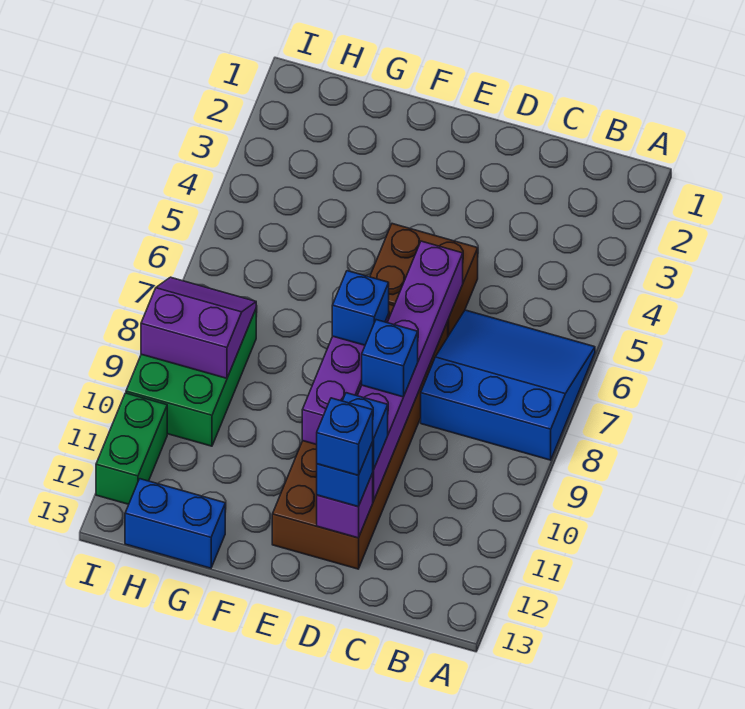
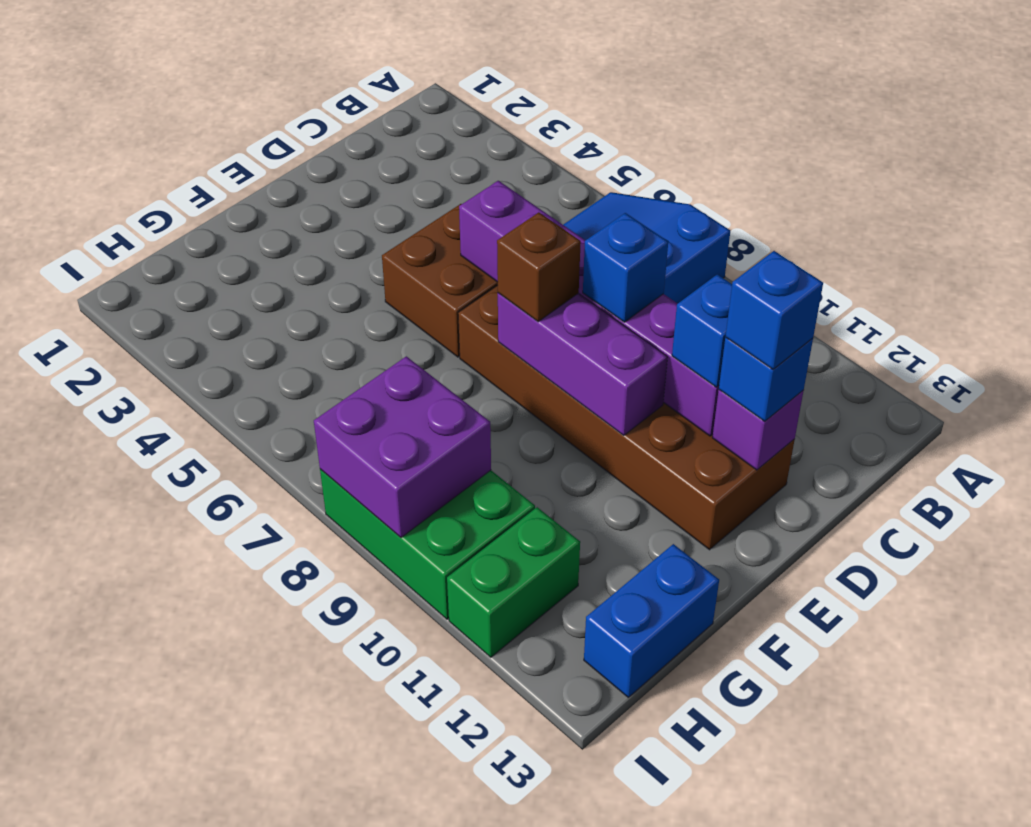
blue 1x1 brick [332,271,389,345] -> brown 1x1 brick [497,212,581,322]
purple 2x2 slope [141,277,256,378] -> purple 2x2 brick [314,356,491,538]
green 1x2 brick [96,393,167,504] -> green 1x2 brick turned to [447,507,580,657]

